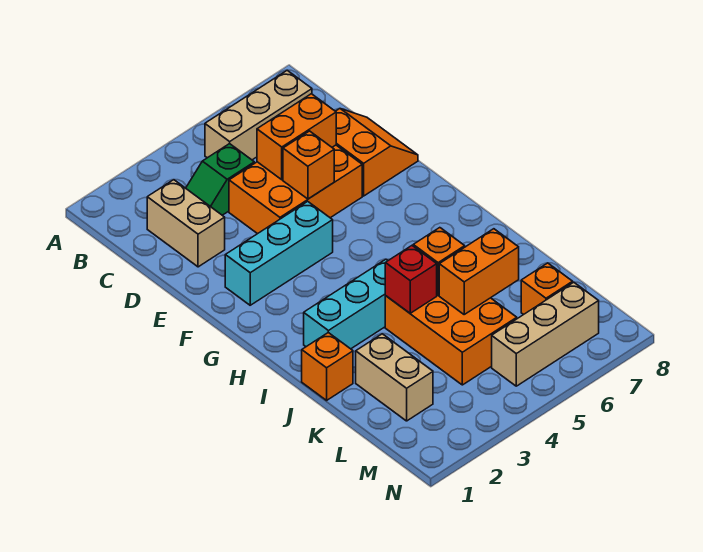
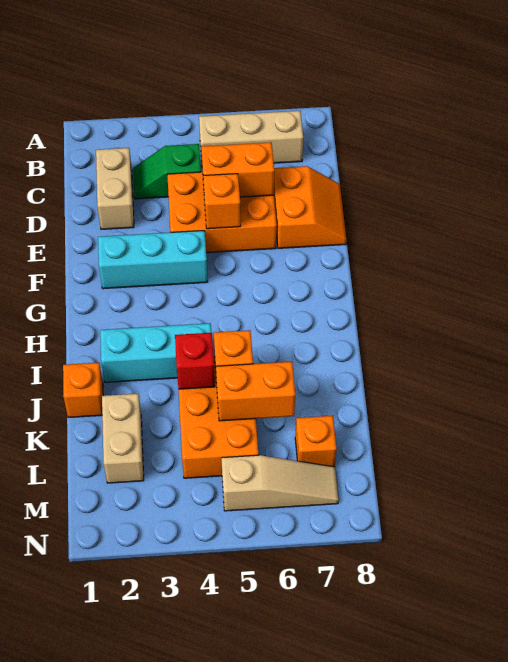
tan 1x3 brick [492,282,599,386] -> tan 1x3 slope [221,455,339,511]

